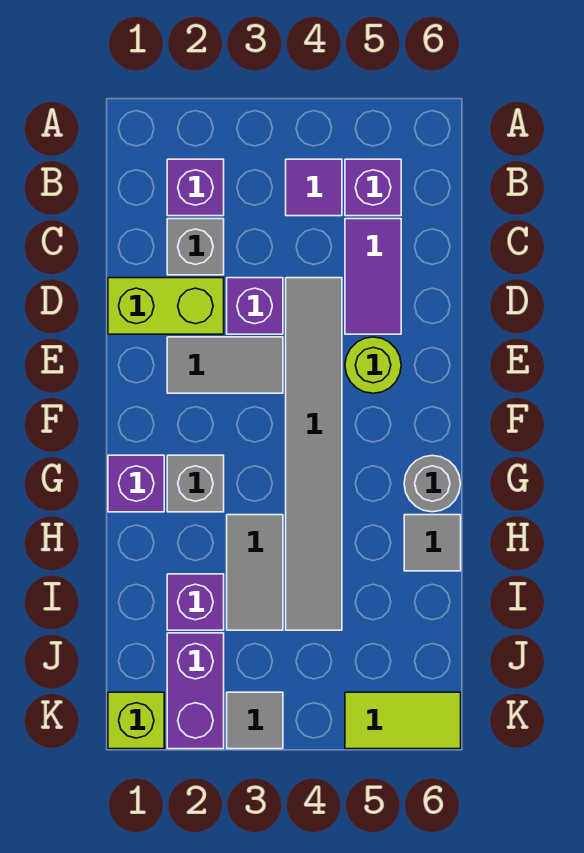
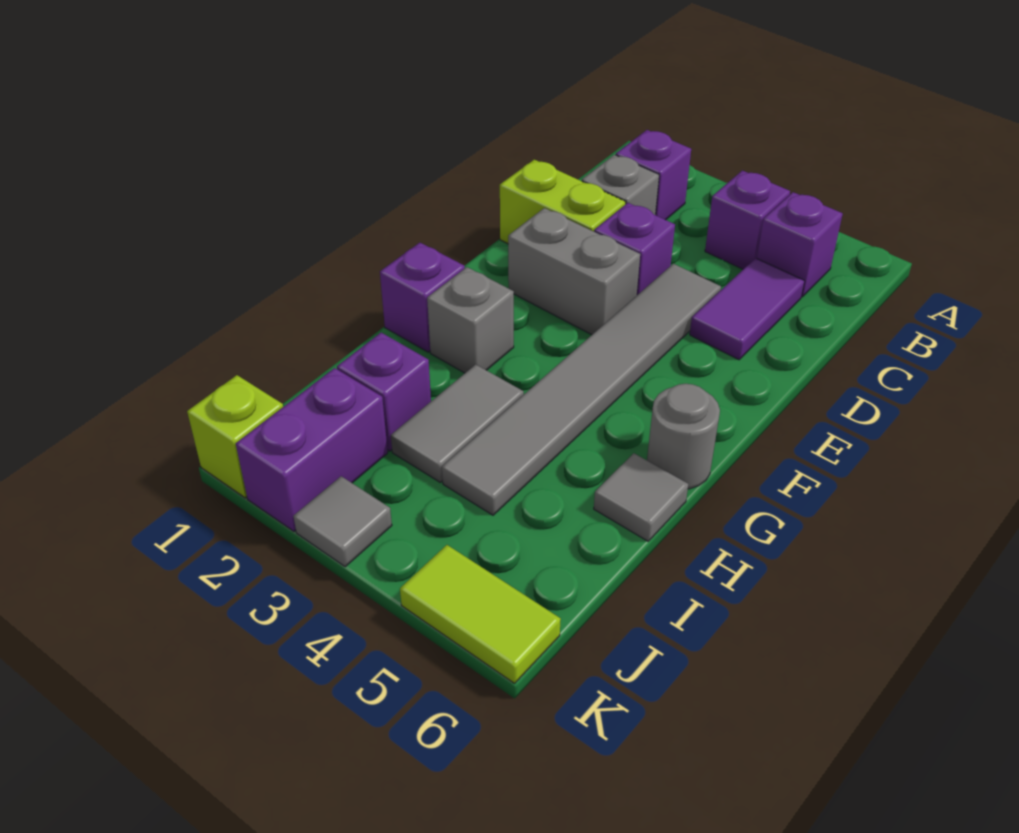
purple 1x1 tile [286,159,342,216] -> purple 1x1 brick [705,171,790,269]
grey 1x2 tile [167,337,283,393] -> grey 1x2 brick [508,208,640,335]
lime 1x1 round brick [345,337,401,393] -> none

